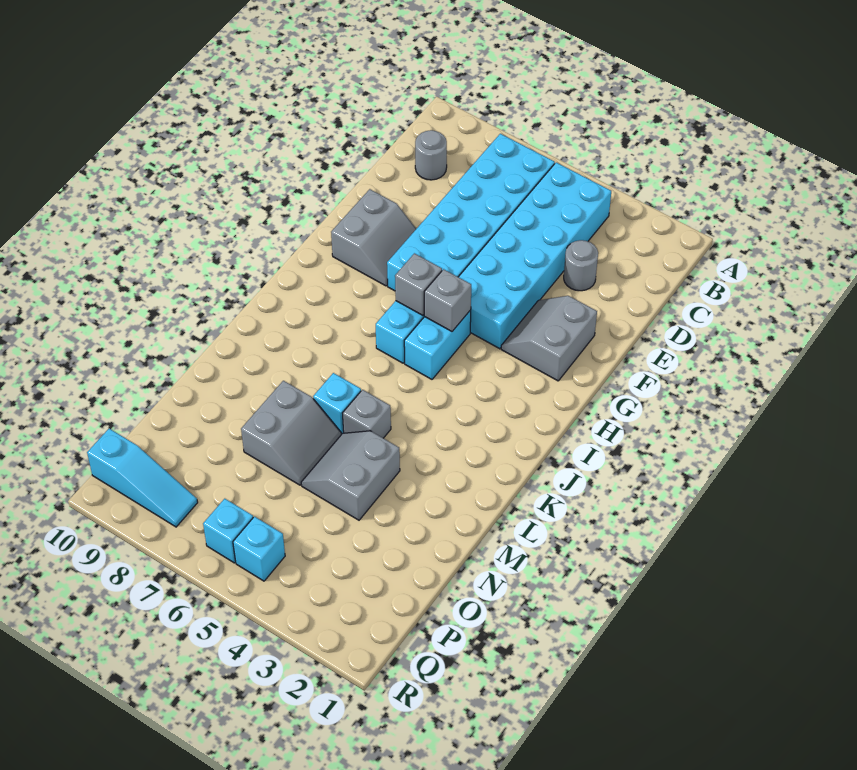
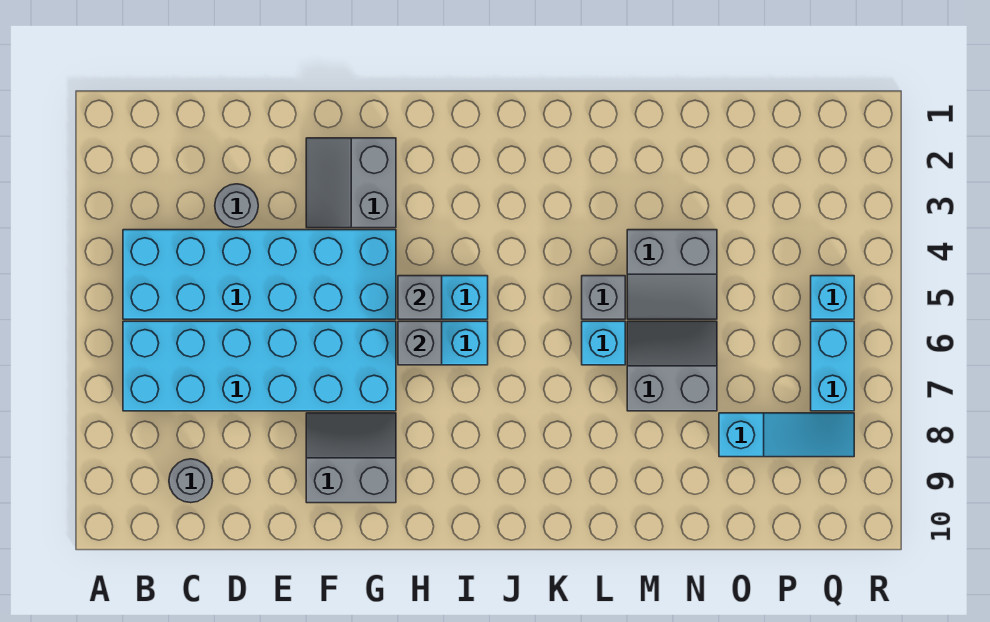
grey 2x2 slope [501,296,597,381] -> grey 2x2 slope turned to [306,138,396,228]
cyan 1x1 brick [203,499,253,563] -> cyan 1x2 brick [811,321,854,411]
cyan 1x3 slope [87,429,198,527] -> cyan 1x3 slope turned to [719,413,854,457]

